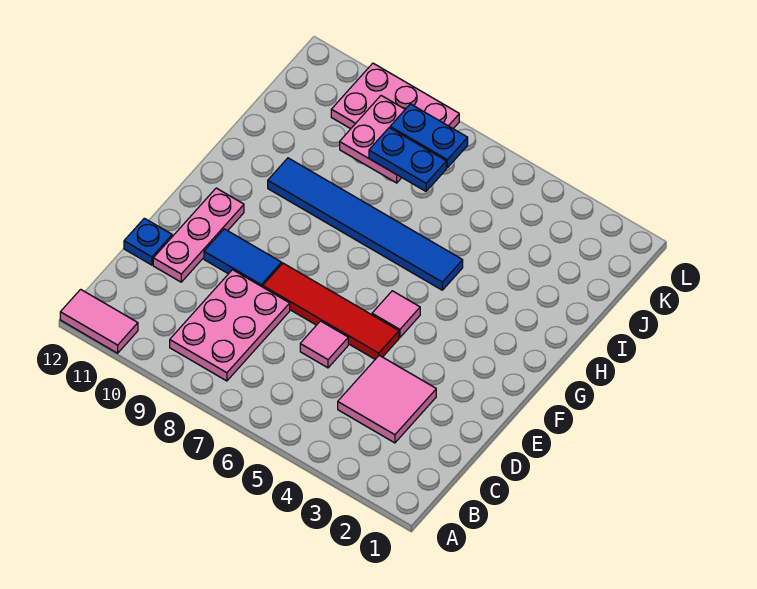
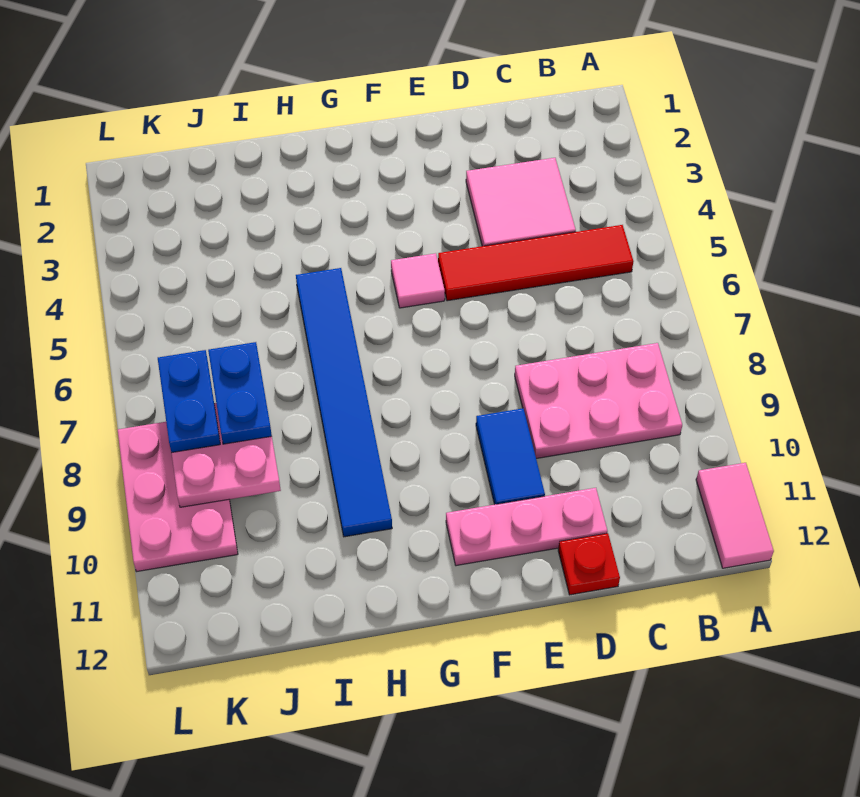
pink 1x1 tile [300,321,348,368] -> none
blue 1x1 plate [124,218,172,265] -> red 1x1 plate [558,533,620,595]
red 1x4 tile [263,263,399,359] -> red 1x4 tile turned to [438,225,633,301]

